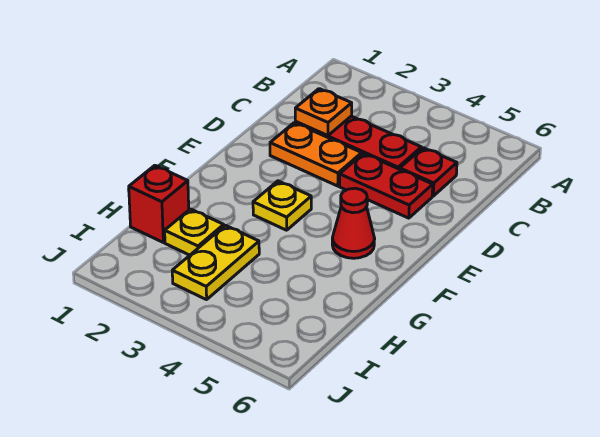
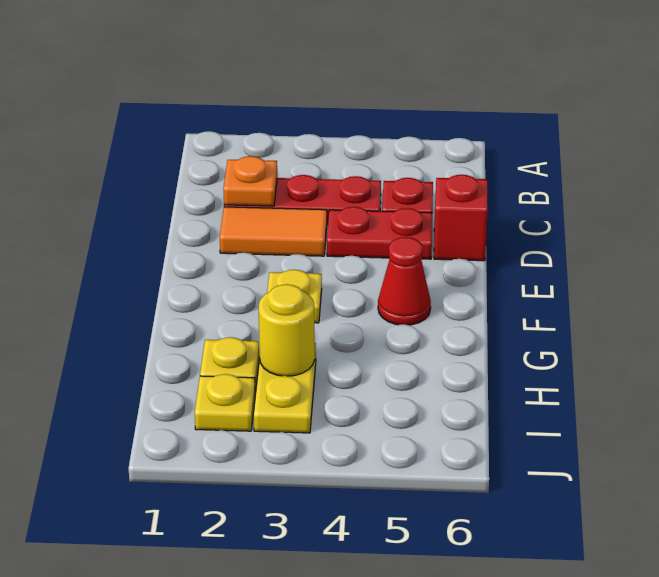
orange 1x2 plate [270,123,362,186] -> orange 1x2 tile [220,207,327,256]
red 1x1 brick [129,165,189,242] -> red 1x1 brick moved to [434,175,488,261]
none -> yellow 1x1 round brick [259,284,315,376]
none -> yellow 1x1 plate [195,374,255,431]

